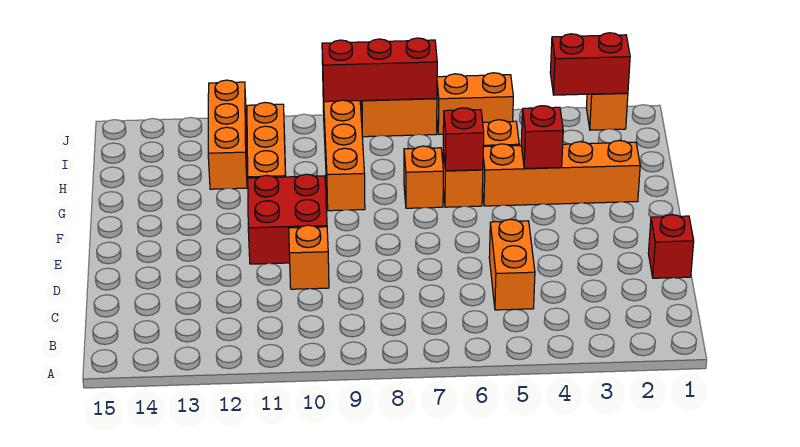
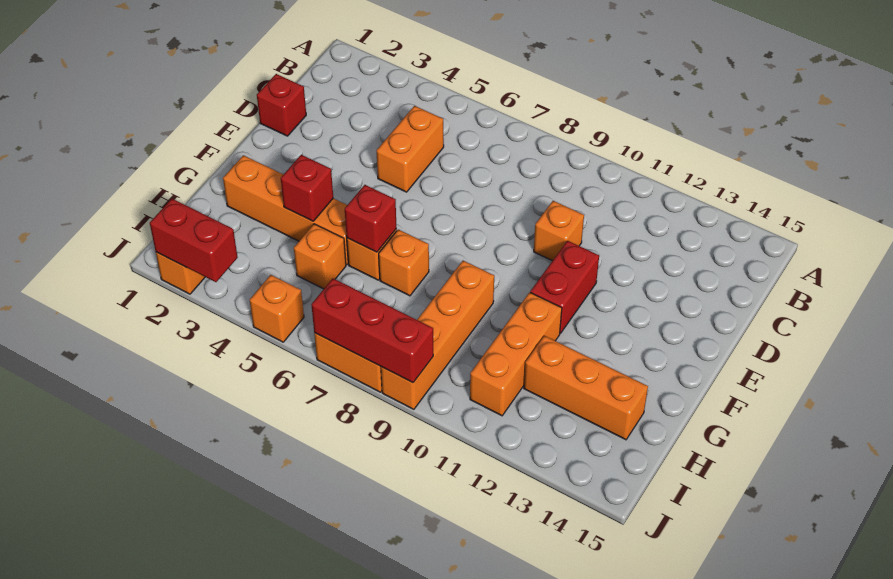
red 2x2 brick [248,174,327,264] -> red 1x2 brick [530,241,599,333]
orange 1x3 brick [208,80,247,189] -> orange 1x3 brick turned to [524,336,648,440]
orange 1x2 brick [437,73,513,134] -> orange 1x1 brick [250,275,304,342]

